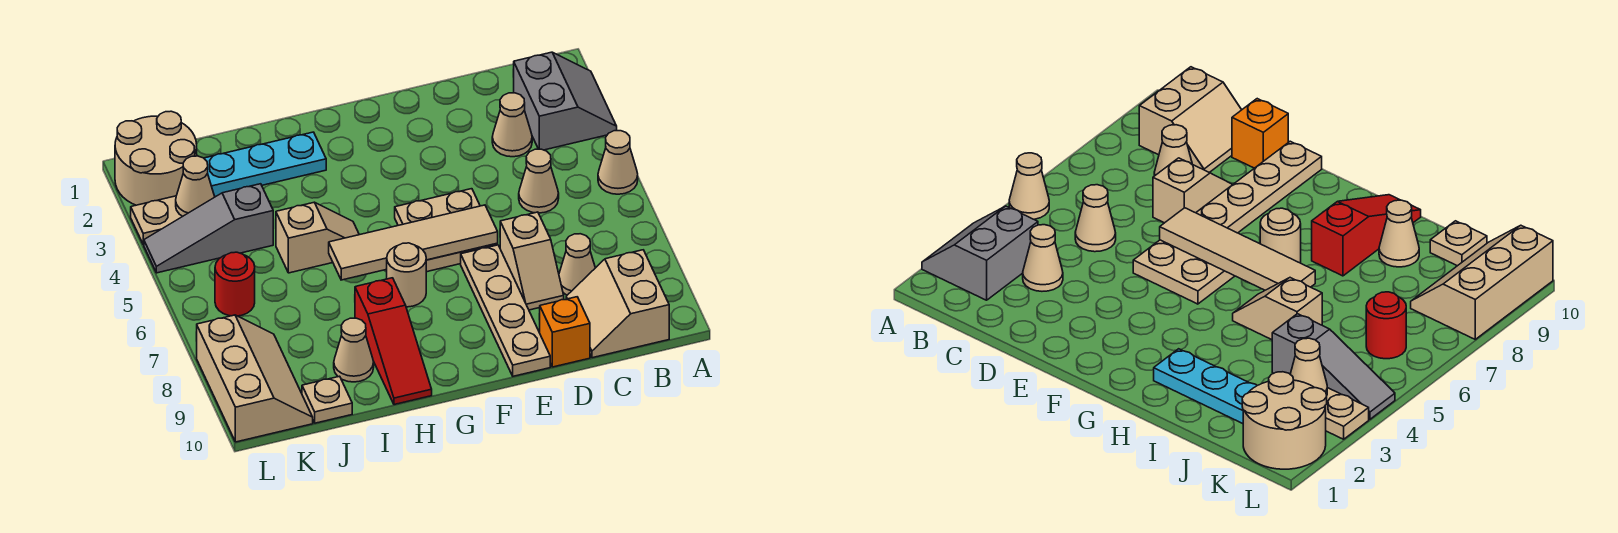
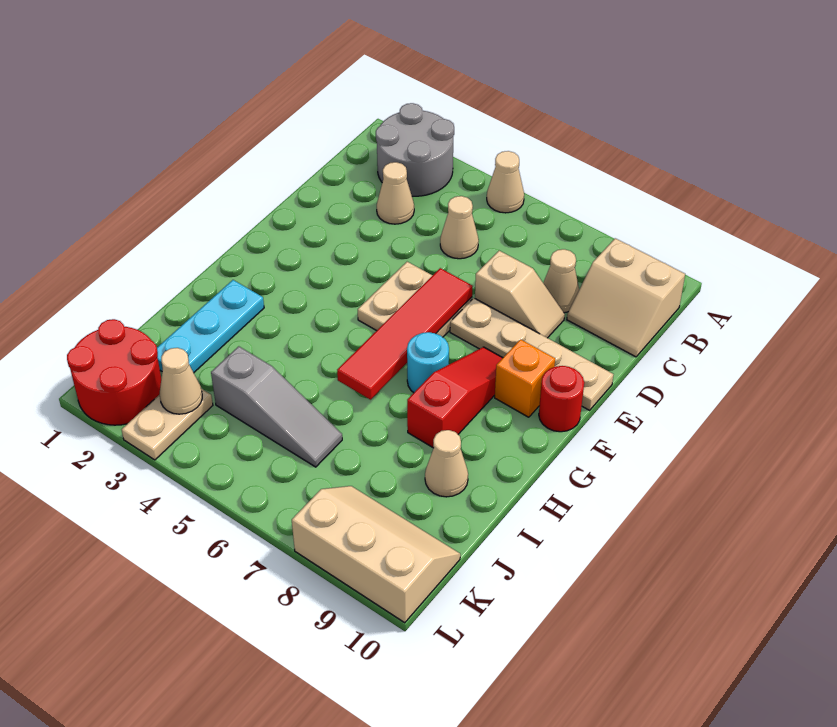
grey 2x2 slope [513,52,617,150] -> grey 2x2 round brick [376,103,454,196]
orange 1x1 brick [540,297,590,367] -> orange 1x1 brick moved to [495,339,555,417]
tan 1x4 tile [329,205,498,280] -> red 1x4 tile [337,268,473,400]
tan 1x1 round brick [387,243,426,307] -> cyan 1x1 round brick [407,332,449,393]
tan 1x2 slope [276,202,359,273] -> none
red 1x3 slope [355,278,432,405] -> red 1x3 slope turned to [407,347,502,448]
grey 1x3 slope [144,184,273,273] -> grey 1x3 slope turned to [211,346,342,467]
tan 1x1 plate [302,376,352,423] -> none
tan 2x2 round brick [115,111,197,205] -> red 2x2 round brick [67,319,161,425]
red 1x1 round brick [215,252,255,316] -> red 1x1 round brick moved to [539,366,584,432]

